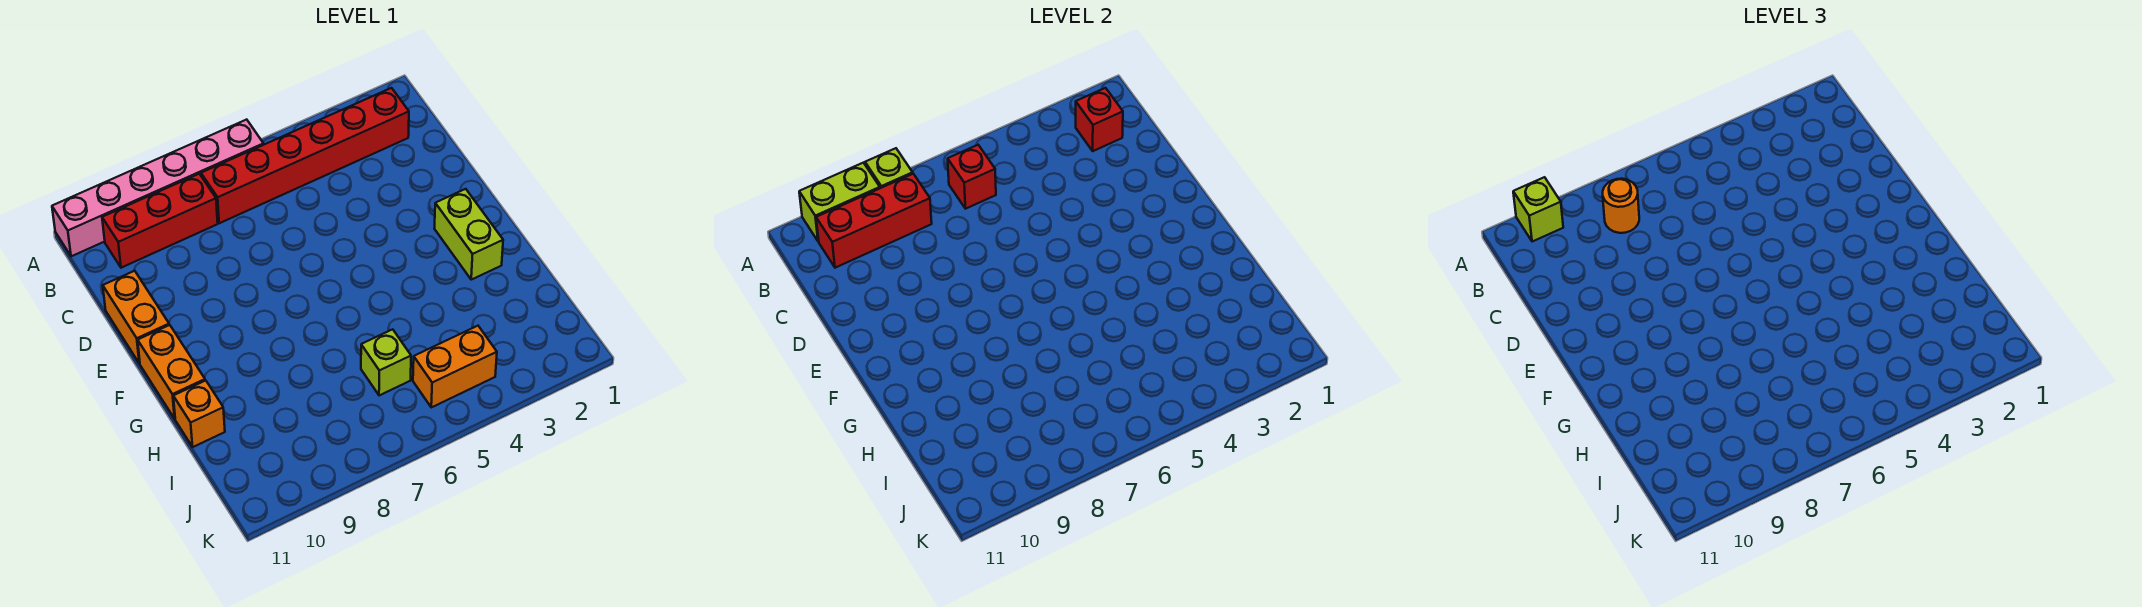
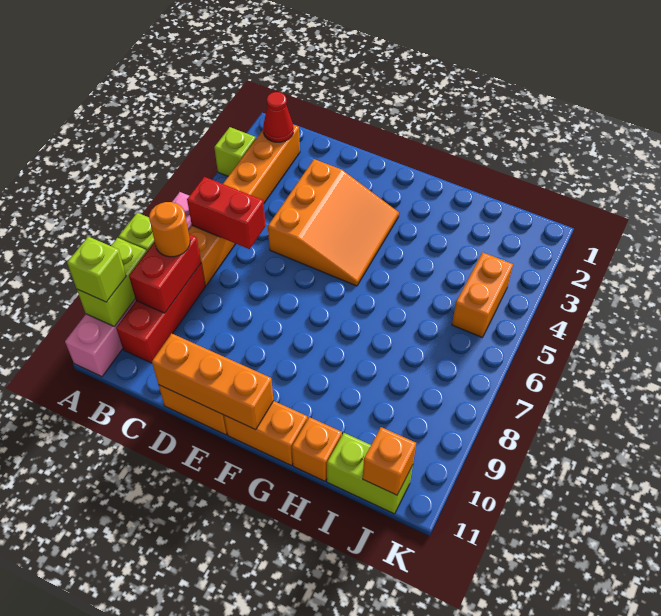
red 1x6 brick [201,88,409,223] -> orange 1x6 brick [188,125,300,285]
red 1x1 brick [1076,88,1123,151] -> red 1x1 cone [263,92,293,142]
red 1x1 brick [948,145,996,209] -> red 1x2 brick [187,177,265,249]
red 1x3 brick [816,174,932,268] -> red 1x2 brick [129,234,201,313]
none -> orange 3x3 slope [268,159,399,286]
none -> orange 1x3 brick [152,334,274,430]
lime 1x2 brick [434,189,503,280] -> lime 1x2 brick moved to [327,433,413,514]
lime 1x1 brick [361,329,411,395] -> lime 1x1 brick moved to [214,127,256,176]
none -> orange 1x1 brick [363,427,416,495]

